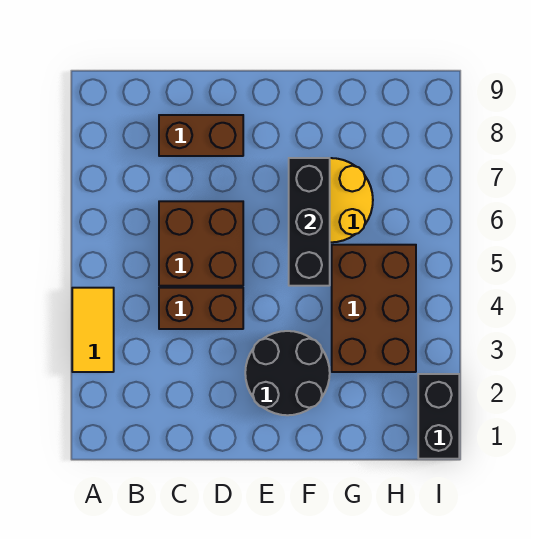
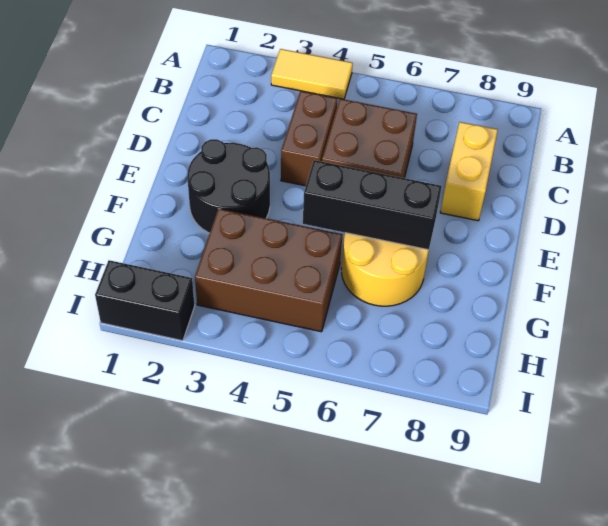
brown 1x2 brick [159,115,243,156] -> yellow 1x2 brick [440,122,498,221]

